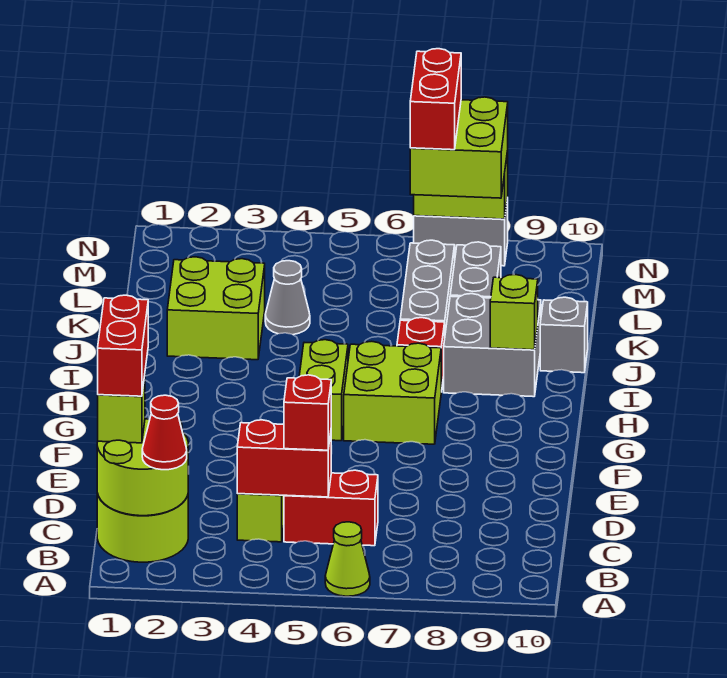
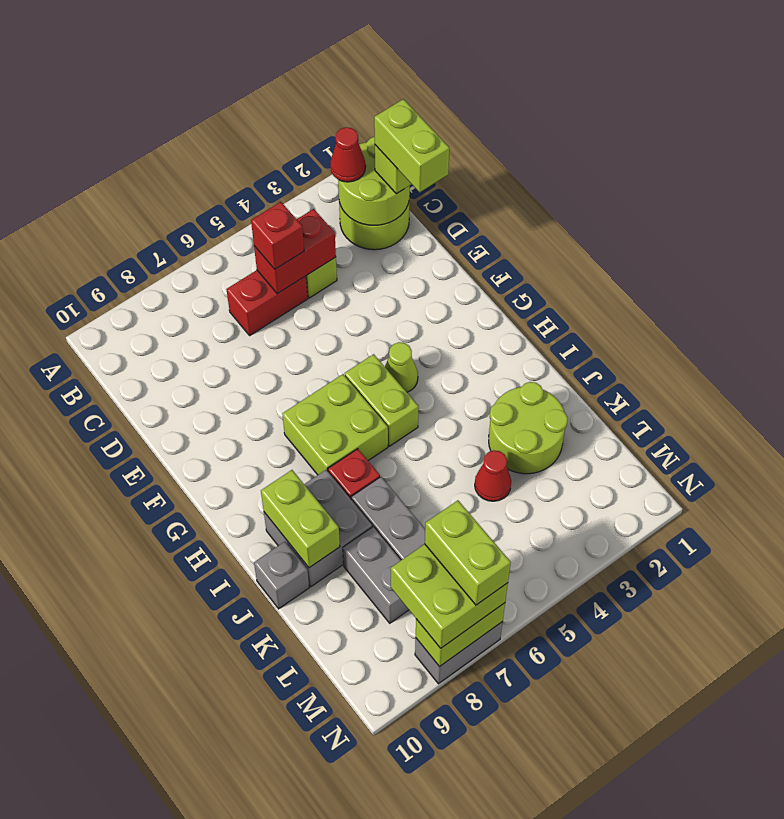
lime 1x1 cone [325,522,370,596] -> lime 1x1 cone moved to [385,342,418,392]
red 1x2 brick [98,295,148,396] -> lime 1x2 brick [374,99,449,192]
lime 1x1 brick [490,275,538,350] -> lime 1x2 brick [261,470,340,568]
lime 2x2 brick [167,257,265,360] -> lime 2x2 round brick [489,382,568,474]
grey 1x1 cone [265,261,310,335] -> red 1x1 cone [475,450,511,501]
red 1x2 brick [410,49,461,150] -> lime 1x2 brick [425,500,511,605]

